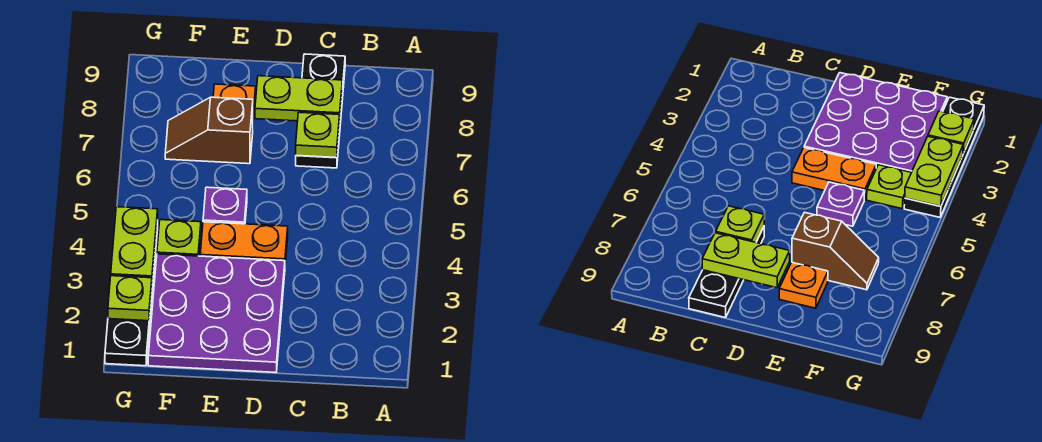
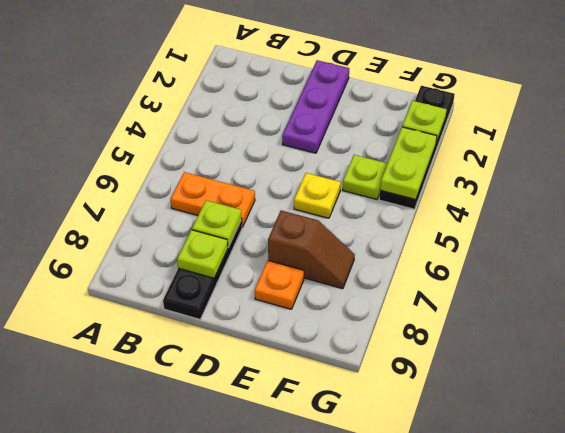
lime 1x2 plate [255,76,342,121] -> lime 1x1 plate [177,230,228,278]
purple 3x3 plate [148,254,285,372] -> purple 1x3 plate [282,60,349,153]
orange 1x2 plate [200,222,288,264] -> orange 1x2 plate moved to [171,172,255,227]
purple 1x1 plate [203,187,247,224] -> yellow 1x1 plate [294,173,341,218]

